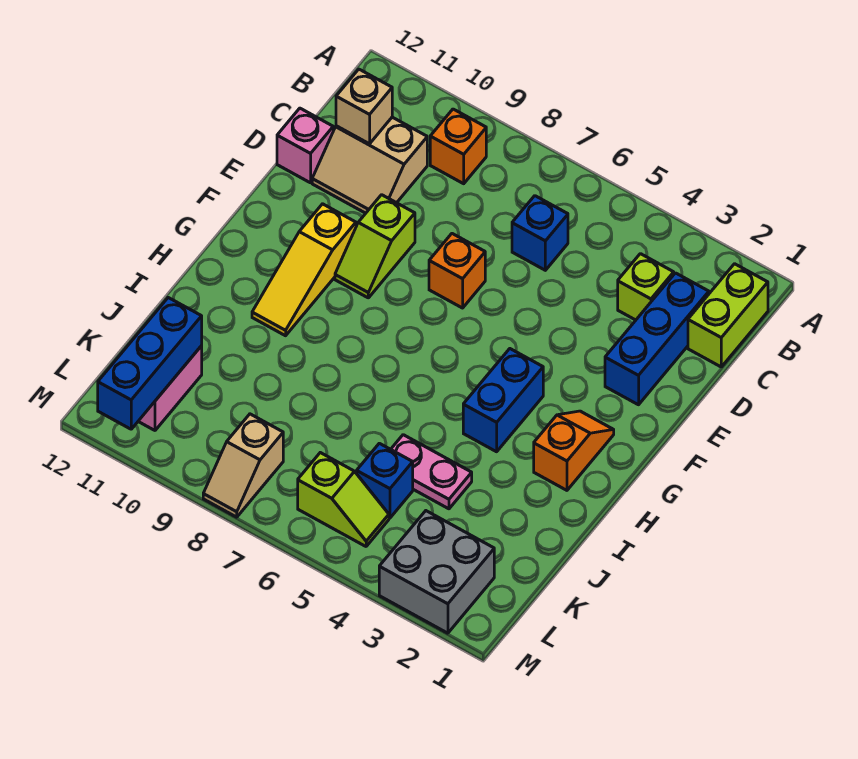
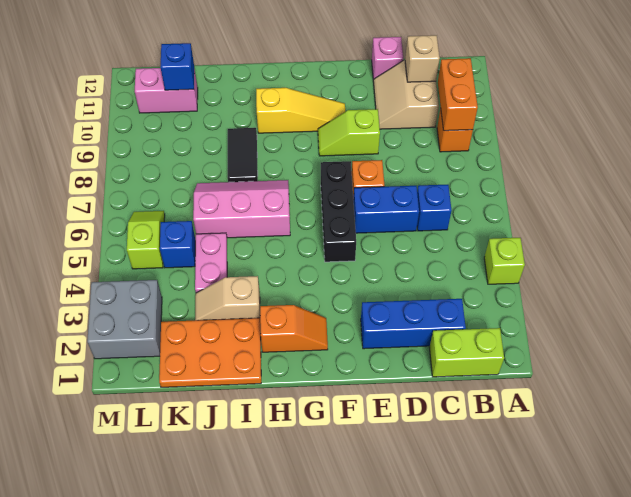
none -> orange 1x2 brick [438,58,478,131]
lime 1x1 brick [618,254,674,320] -> lime 1x1 brick moved to [484,238,525,284]
none -> black 1x3 brick [321,161,356,262]
yellow 1x3 slope [252,204,356,336] -> yellow 1x3 slope turned to [256,88,345,133]
blue 1x2 brick [463,349,543,452] -> blue 1x2 brick moved to [353,186,419,233]
none -> pink 2x3 slope [193,180,290,238]
none -> orange 2x3 plate [159,318,261,387]
none -> black 1x2 tile [228,128,258,182]
blue 1x3 brick [98,298,202,429] -> blue 1x1 brick [161,43,194,90]
lime 1x2 slope [298,453,389,546] -> lime 1x2 slope turned to [127,211,165,269]
tan 1x2 slope [203,414,283,517] -> tan 1x2 slope moved to [195,276,260,320]

